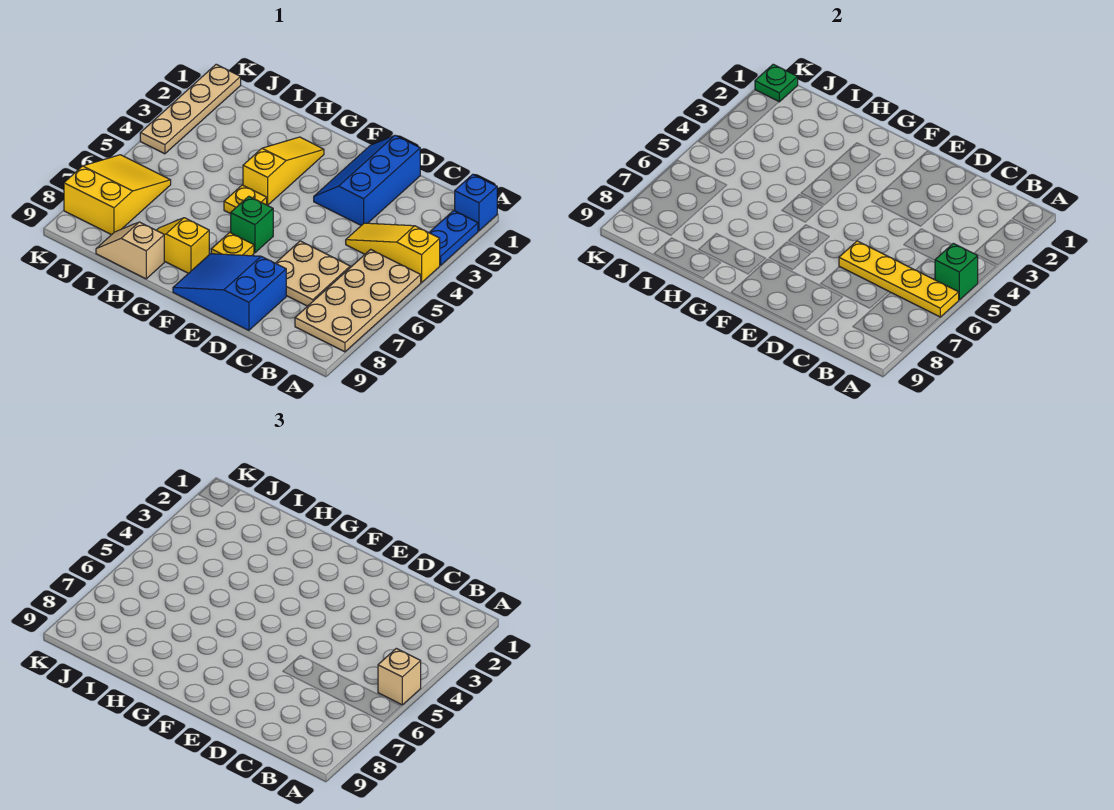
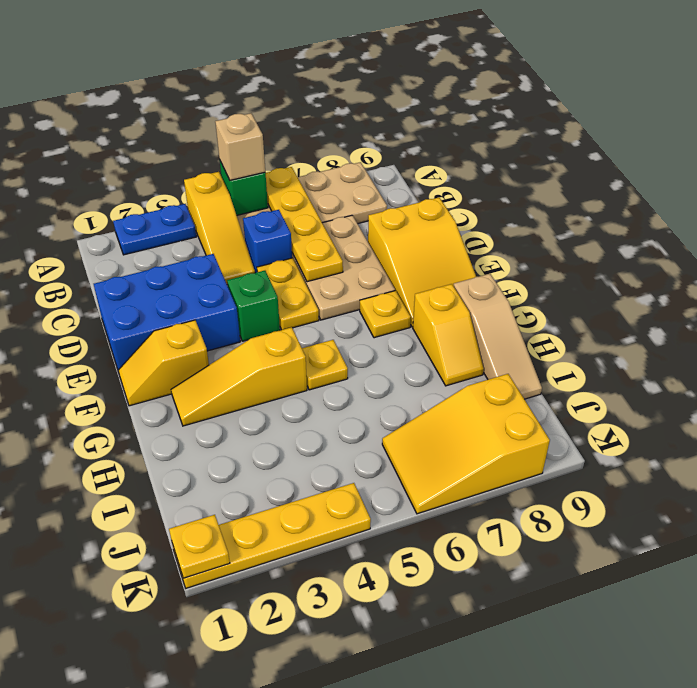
blue 1x1 brick [455,174,497,231] -> blue 1x1 brick moved to [243,210,292,273]
tan 2x2 plate [276,241,350,306] -> tan 2x3 plate [292,215,395,320]
blue 2x3 slope [314,135,420,225] -> blue 2x3 brick [94,254,240,372]
none -> yellow 1x2 plate [257,258,319,330]
blue 2x3 slope [173,254,286,330] -> yellow 2x3 slope [368,198,476,327]
none -> yellow 1x2 slope [118,320,209,406]
green 1x1 brick [231,196,273,253] -> green 1x1 brick moved to [227,271,280,341]
tan 1x2 slope [96,222,164,279] -> tan 1x3 slope [454,274,542,399]
tan 1x4 plate [140,64,241,154] -> yellow 1x4 plate [172,483,371,588]
green 1x1 plate [755,64,798,102] -> yellow 1x1 plate [169,515,230,578]

